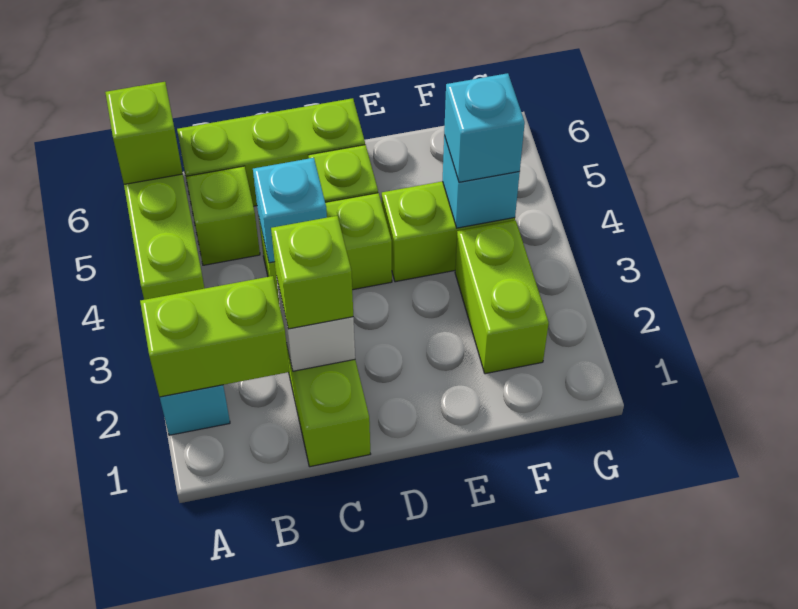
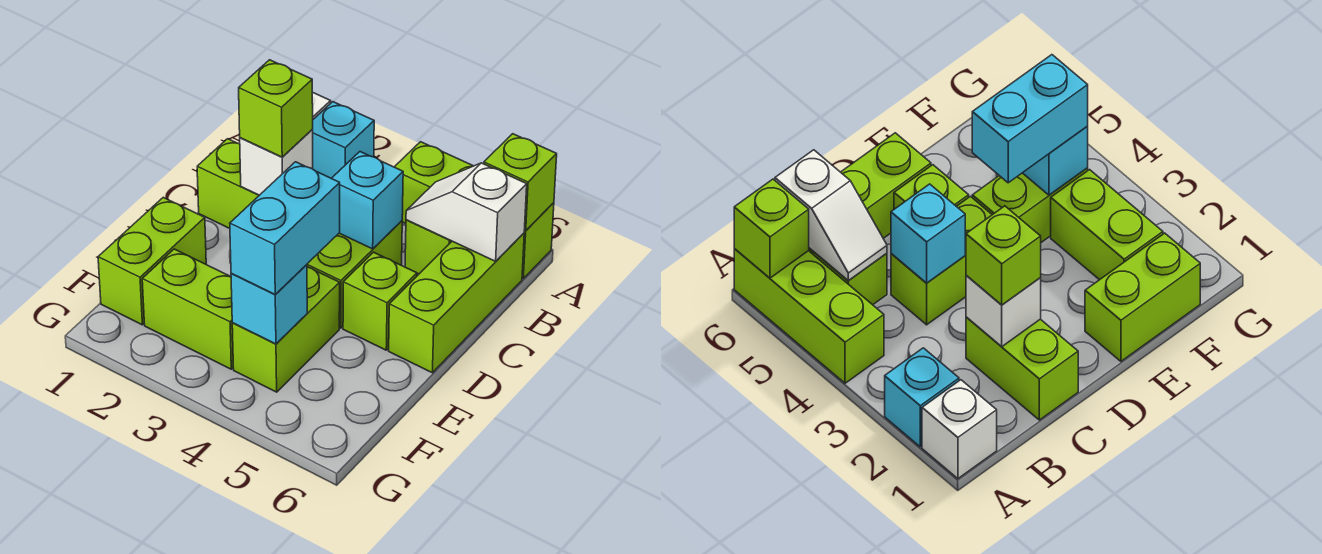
none -> white 1x1 brick [922,380,997,479]
lime 1x2 brick [140,276,290,397] -> lime 1x2 brick moved to [98,197,206,325]
none -> white 1x2 slope [406,163,527,261]
cyan 1x1 brick [444,73,525,182] -> cyan 1x2 brick [230,162,340,295]

